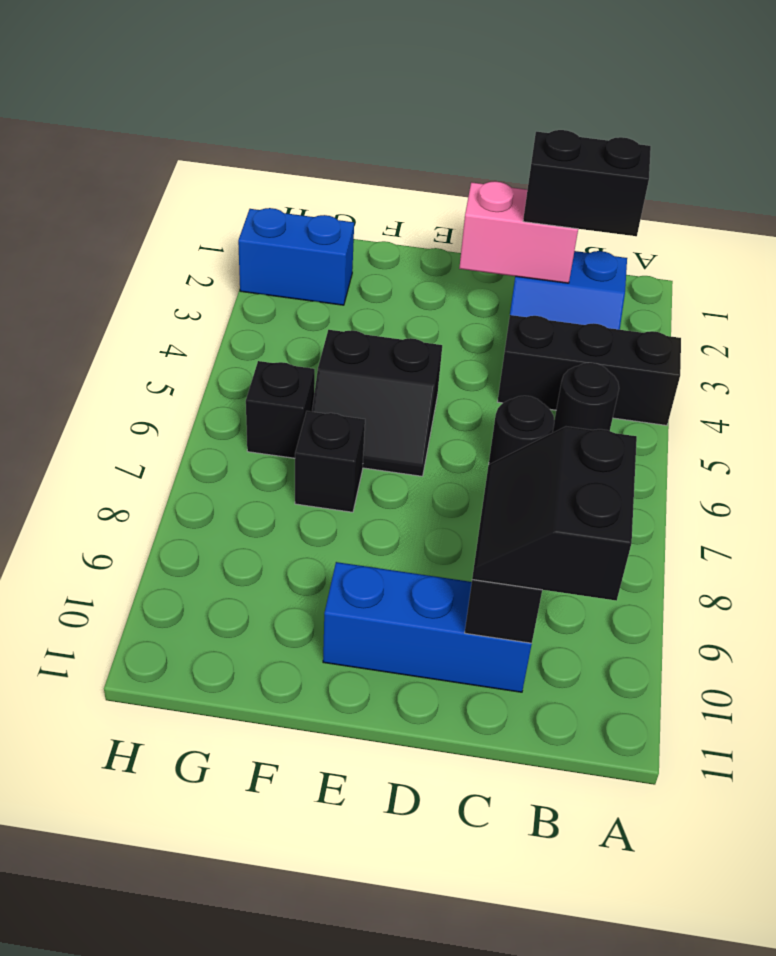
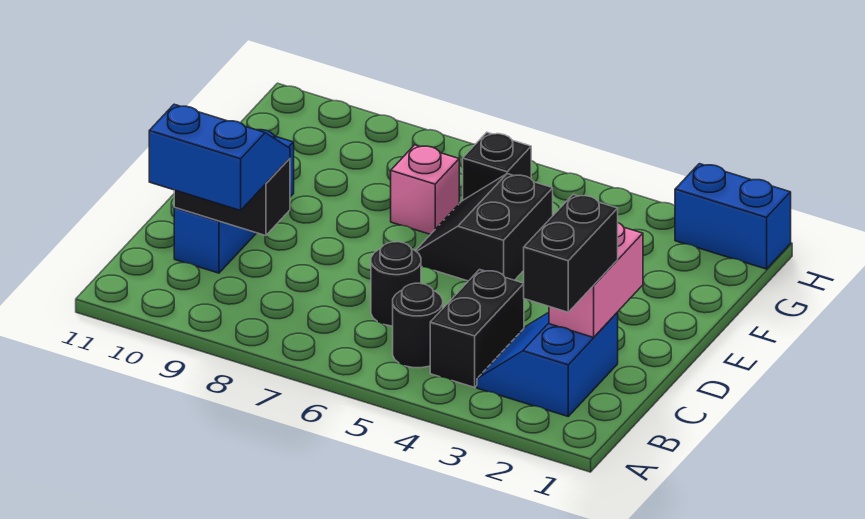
black 1x3 brick [498,315,681,425] -> black 1x2 brick [430,270,524,387]
black 2x2 slope [472,427,637,601] -> blue 2x2 slope [149,104,290,210]
black 1x1 brick [295,411,365,512] -> pink 1x1 brick [391,145,459,234]
blue 1x2 brick [238,208,354,305] -> blue 1x2 brick turned to [675,164,791,269]

